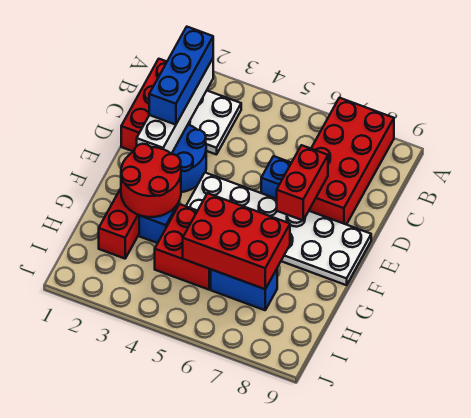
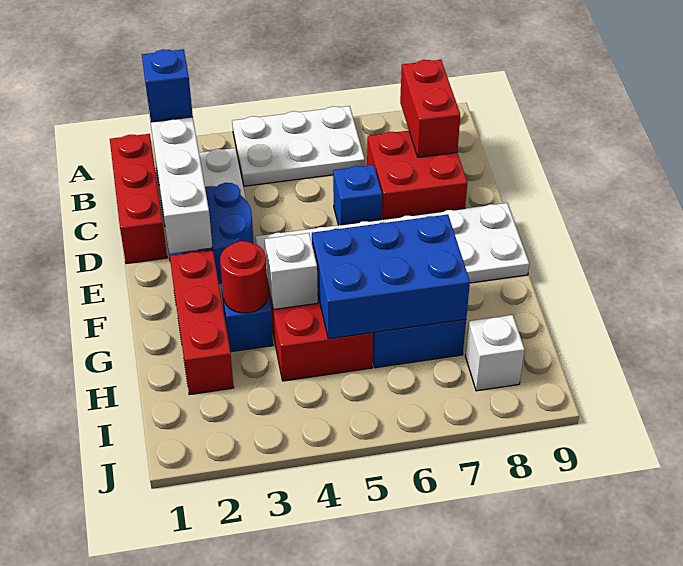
none -> white 2x3 plate [232,106,365,186]
red 2x4 brick [309,98,394,225] -> red 2x2 brick [367,131,467,219]
blue 1x3 brick [149,27,213,125] -> blue 1x1 brick [142,49,193,122]
red 1x2 brick [277,145,328,220] -> red 1x2 brick moved to [400,60,460,157]
red 2x2 round brick [121,144,181,217] -> red 1x1 round brick [220,241,268,313]
none -> white 1x1 brick [265,233,318,310]
red 2x3 brick [183,193,290,289] -> blue 2x3 brick [312,215,470,339]
none -> white 1x1 brick [465,315,525,391]

